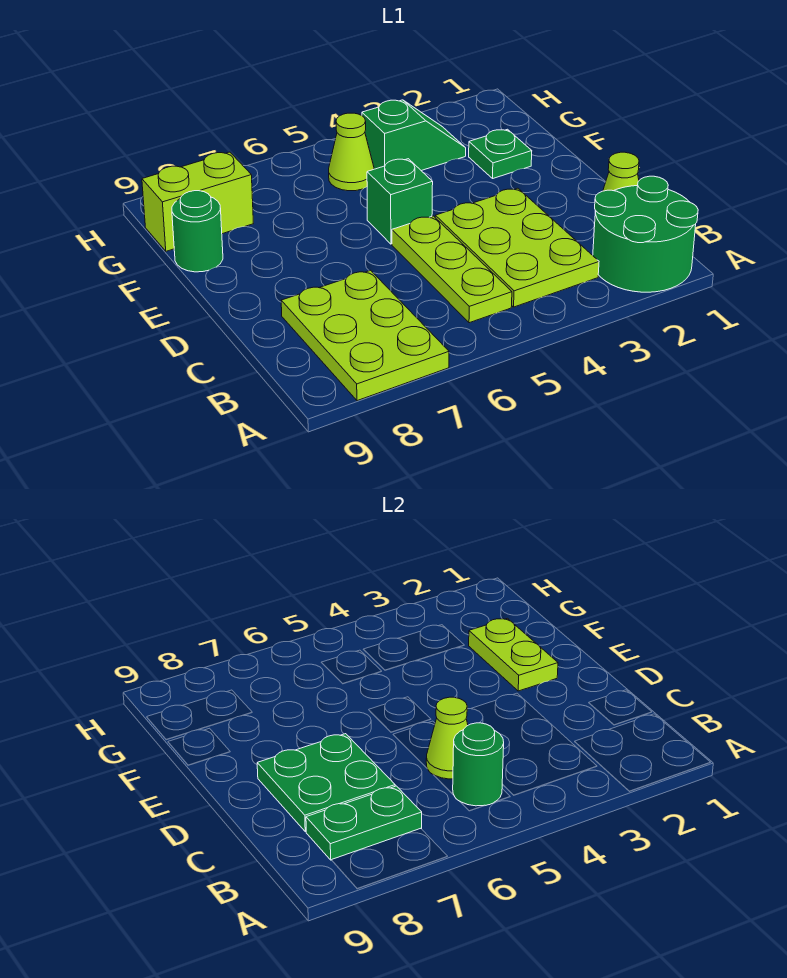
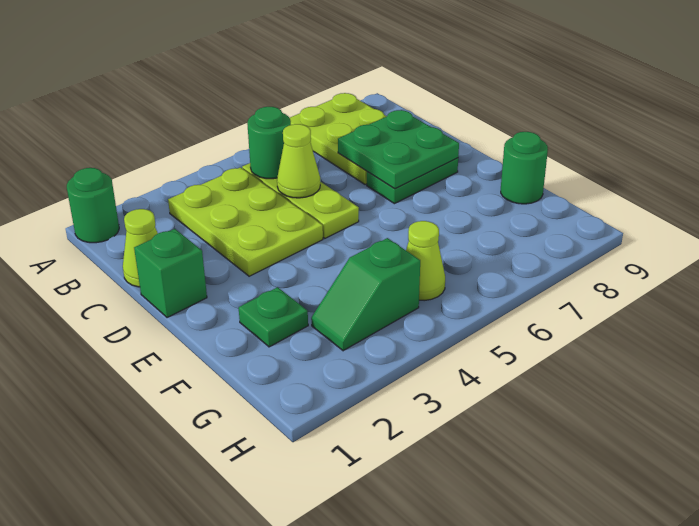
green 2x2 round brick [593,176,698,292] -> green 1x1 round brick [67,168,119,243]
green 1x2 plate [306,786,422,860] -> green 1x2 plate moved to [367,158,458,204]
lime 1x2 plate [469,618,558,691] -> none
green 1x1 brick [367,159,433,244] -> green 1x1 brick moved to [134,229,207,318]
lime 1x2 brick [142,152,253,251] -> none

